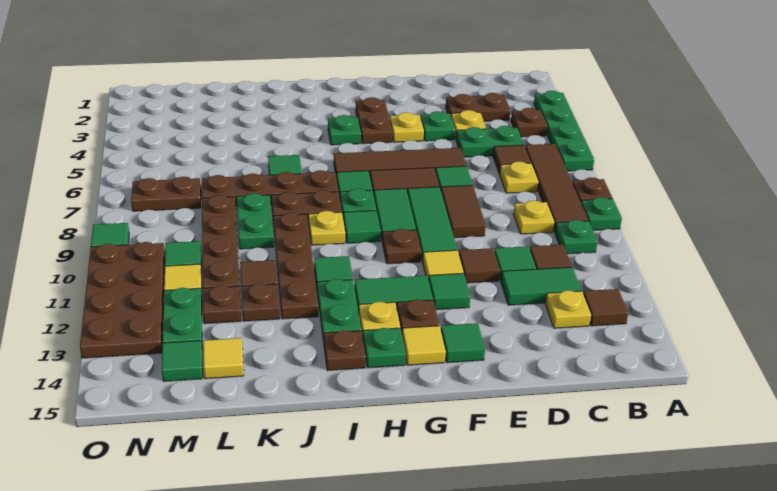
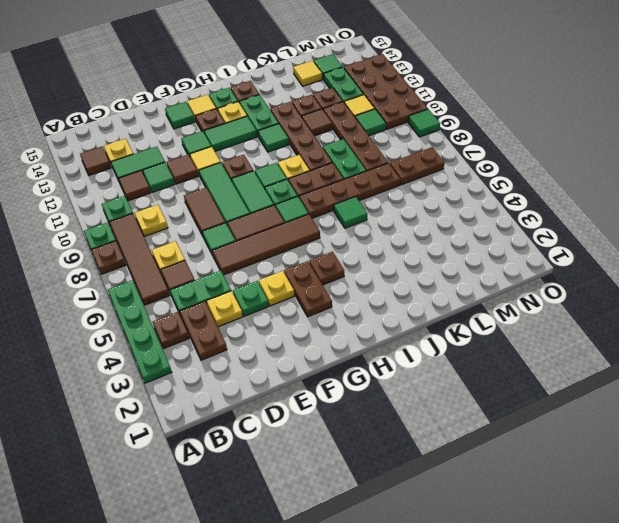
brown 1x2 plate [446,93,510,121] -> brown 1x2 plate turned to [180,301,227,360]
green 1x1 plate [328,115,361,145] -> brown 1x1 plate [309,252,344,285]

